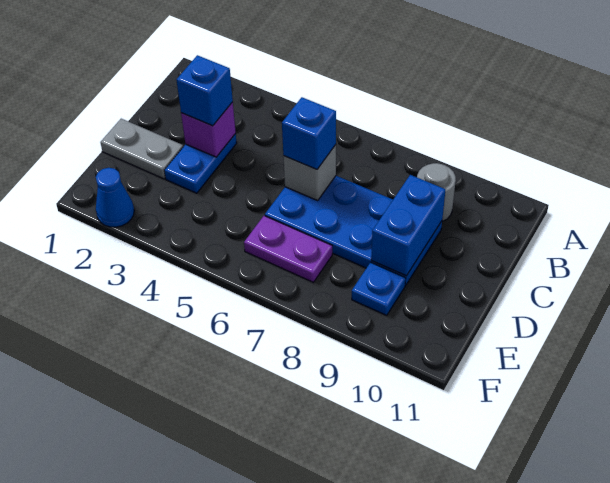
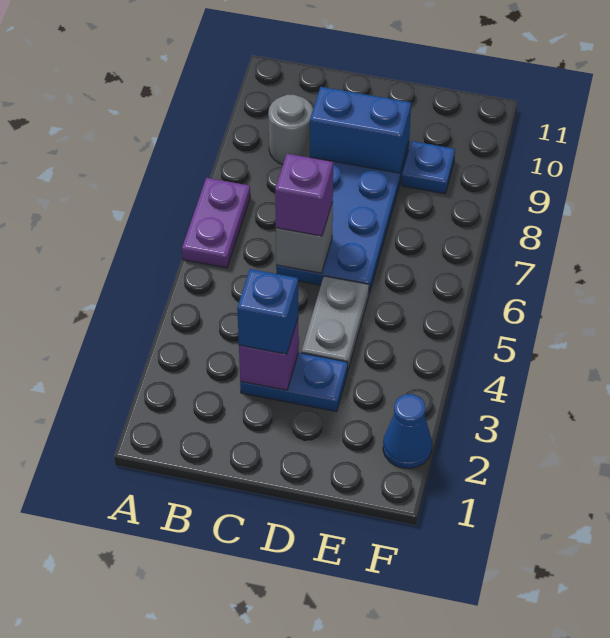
blue 1x1 brick [282,97,336,169] -> purple 1x1 brick [275,154,333,236]
grey 1x2 plate [100,119,183,179] -> grey 1x2 plate moved to [301,276,369,370]
purple 1x2 plate [244,216,332,282] -> purple 1x2 plate moved to [182,178,250,268]

